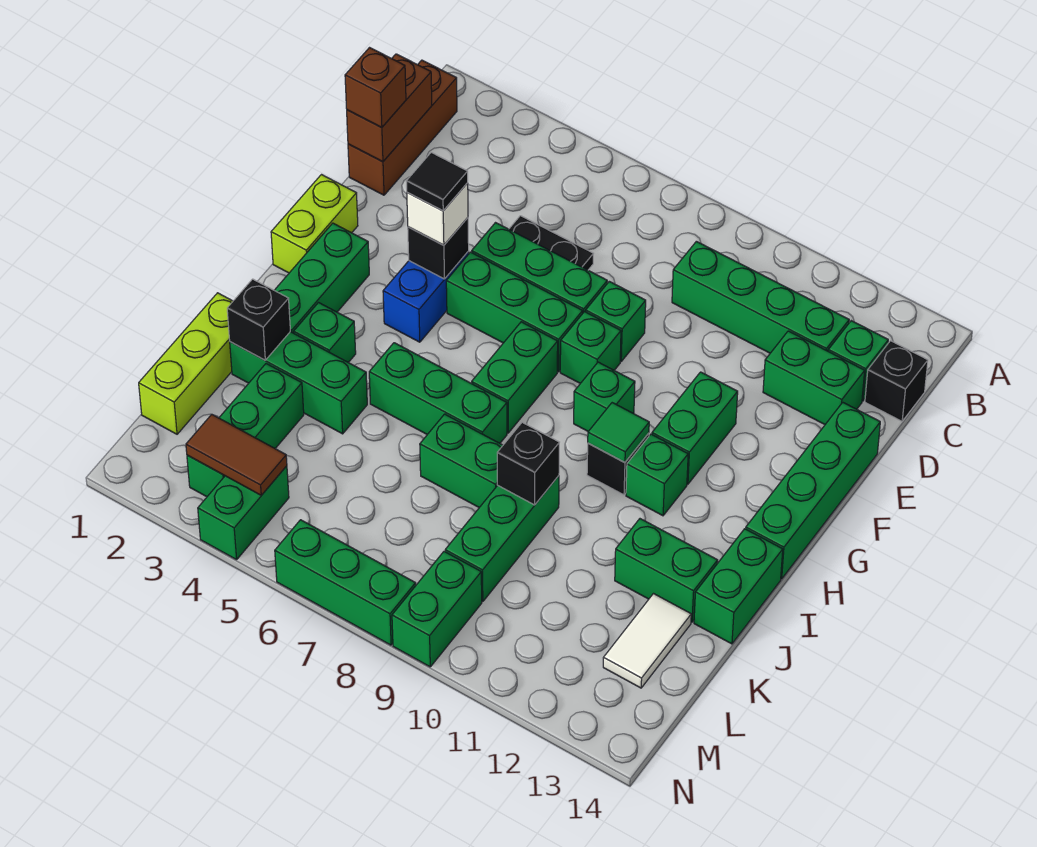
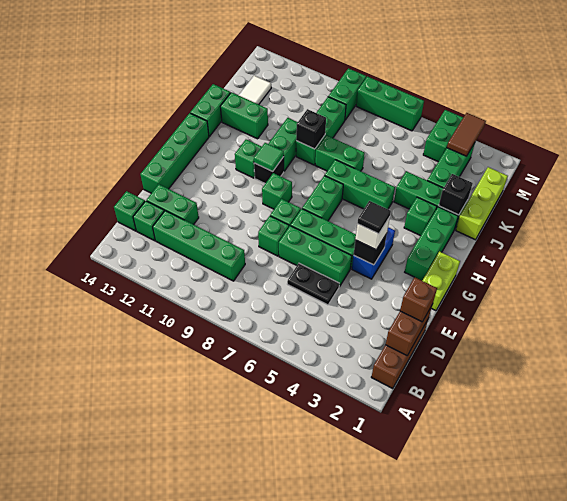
black 1x1 brick [865,341,928,421] -> green 1x1 brick [114,191,145,231]
green 1x2 brick [652,372,738,484] -> green 1x2 brick moved to [268,118,298,171]
brown 1x2 tile [186,414,287,495] -> brown 1x2 tile turned to [447,113,486,156]

